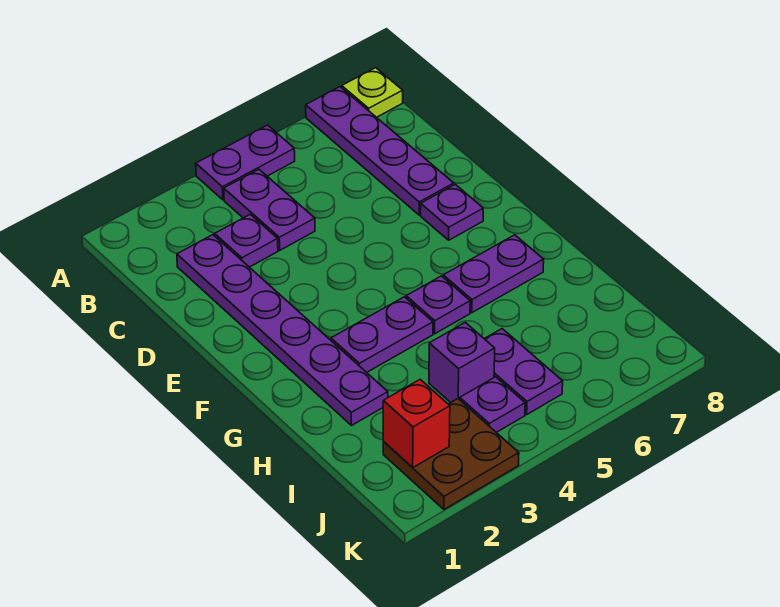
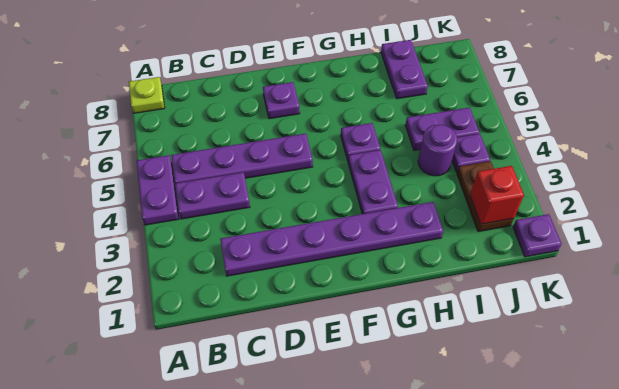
purple 1x4 plate [306,87,454,215] -> purple 1x4 plate moved to [172,134,313,183]
purple 1x1 plate [215,214,278,267] -> purple 1x1 plate moved to [513,214,562,257]
purple 1x2 plate [443,235,544,313] -> purple 1x2 plate moved to [381,40,428,99]
purple 1x1 brick [429,323,495,403] -> purple 1x1 round brick [418,125,457,176]
brown 2x2 plate [383,399,519,509] -> brown 1x2 plate [457,161,513,232]

